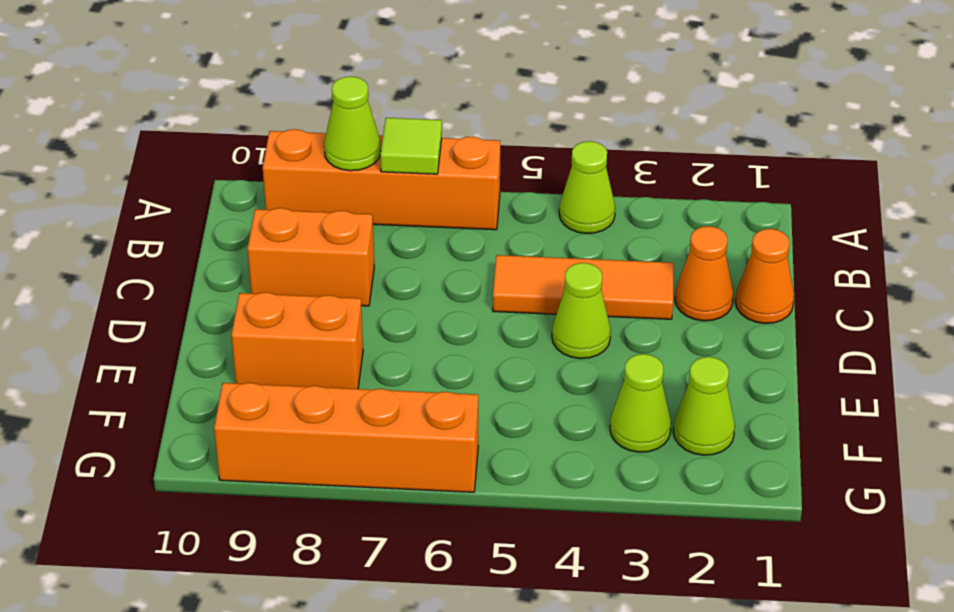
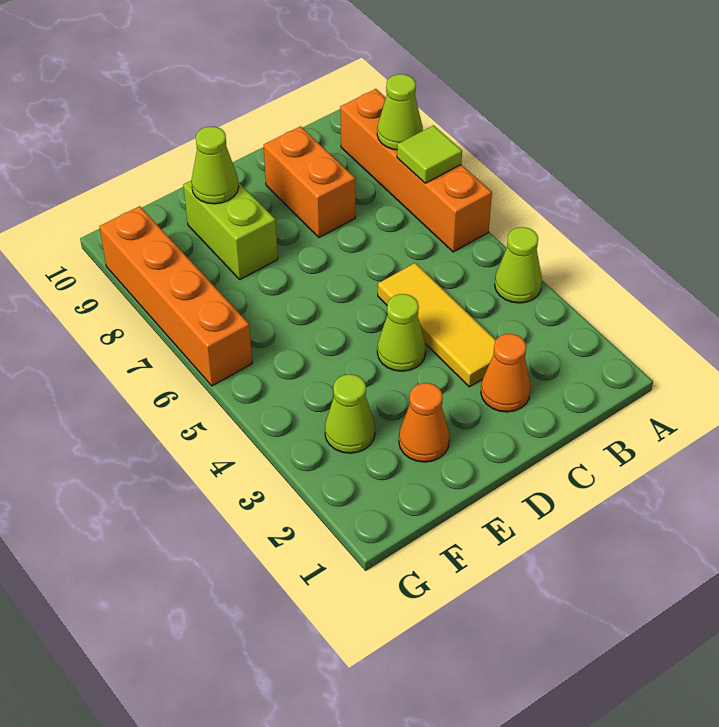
orange 1x1 cone [736,229,794,323] -> orange 1x1 cone moved to [399,383,450,462]
orange 1x3 tile [493,255,674,319] -> yellow 1x3 tile [378,263,496,387]
orange 1x2 brick [231,292,363,389] -> lime 1x2 brick [183,181,278,279]
lime 1x1 cone [674,357,735,455] -> lime 1x1 cone moved to [191,127,239,204]

